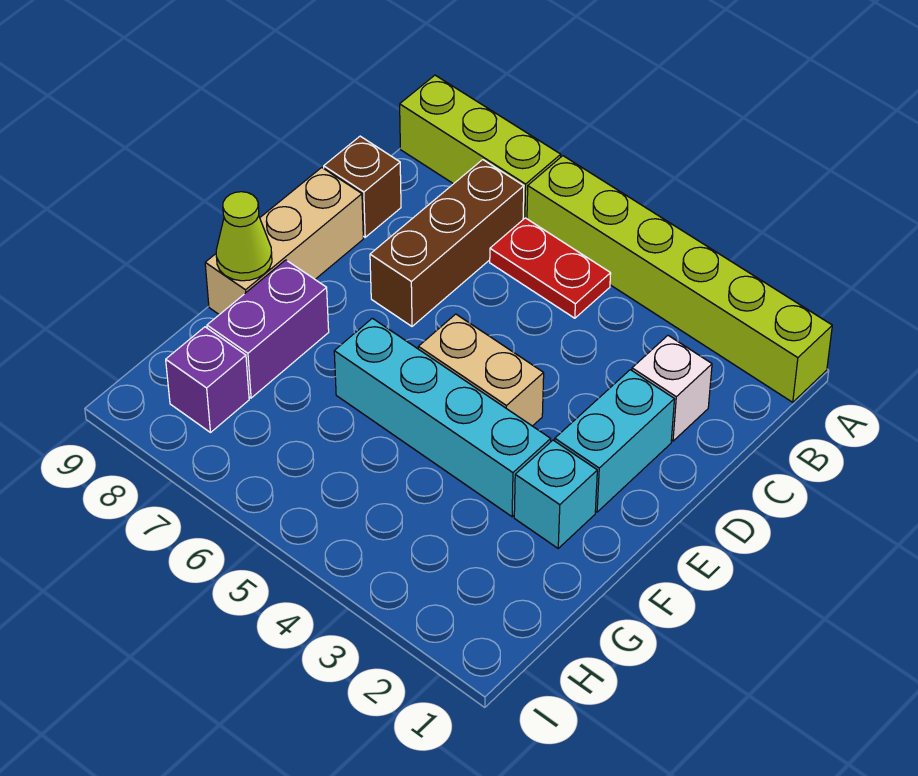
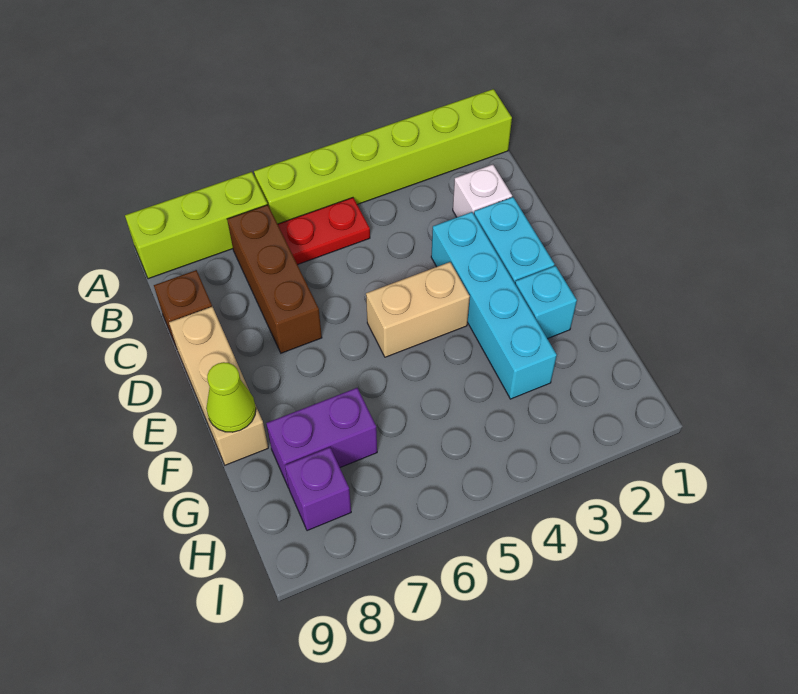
cyan 1x4 brick [334,318,551,517] -> cyan 1x4 brick turned to [431,212,557,399]
purple 1x2 brick [207,260,329,398] -> purple 1x2 brick turned to [266,388,377,488]

